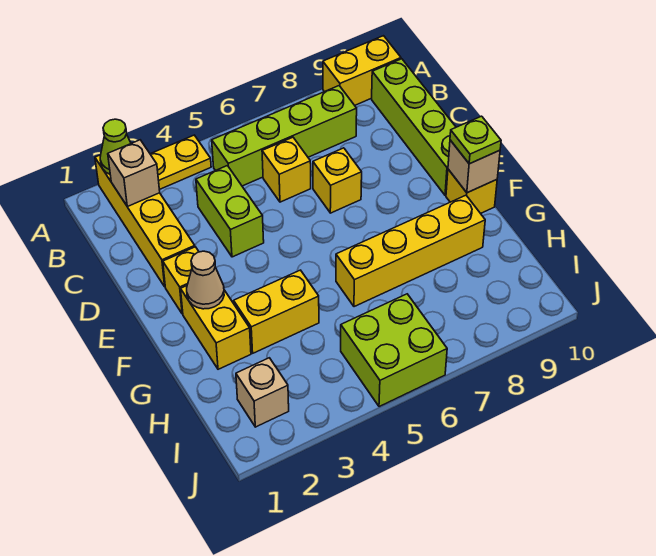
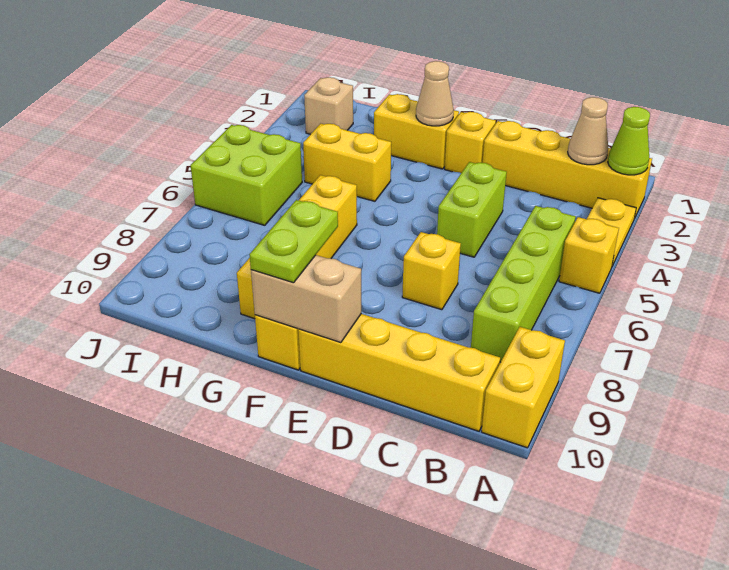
tan 1x1 brick [108,140,160,207] -> tan 1x1 cone [568,97,608,165]
lime 1x4 brick [372,59,456,195] -> yellow 1x4 brick [298,314,500,431]
lime 1x2 brick [196,166,264,257] -> lime 1x2 brick turned to [437,162,507,257]
yellow 1x1 brick [262,137,311,202] -> yellow 1x1 brick moved to [559,217,619,293]
tan 1x1 brick [448,140,500,193] -> tan 1x2 brick [251,255,361,343]
lime 1x1 plate [450,116,501,164] -> lime 1x2 plate [250,200,338,283]
yellow 1x2 brick [234,270,319,353] -> yellow 1x2 brick turned to [303,124,391,201]

